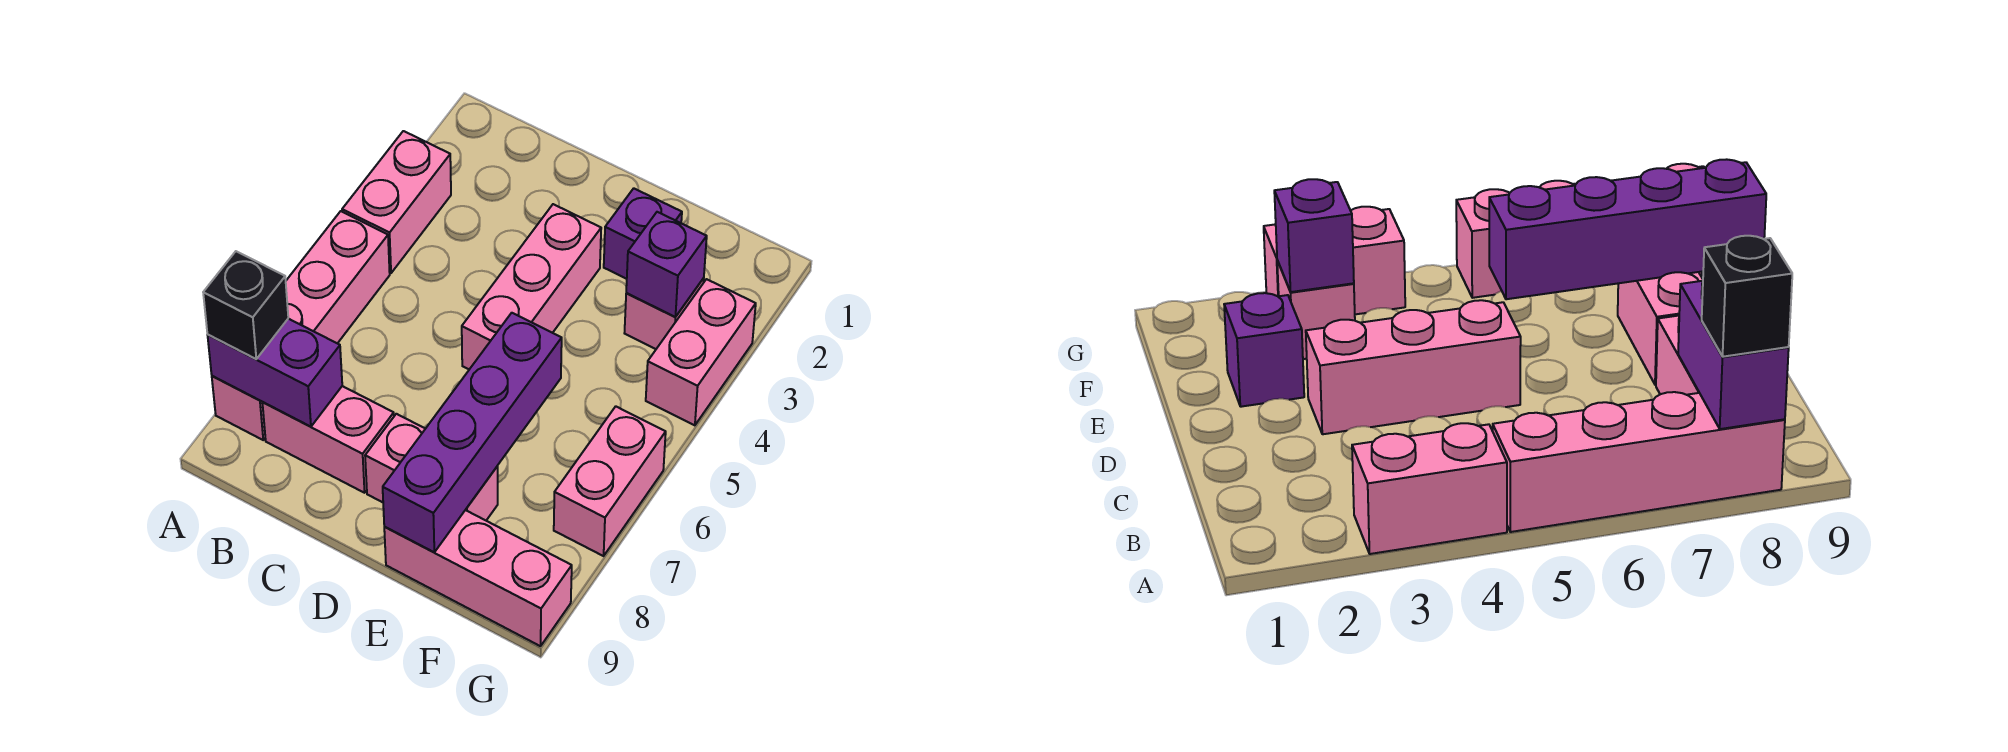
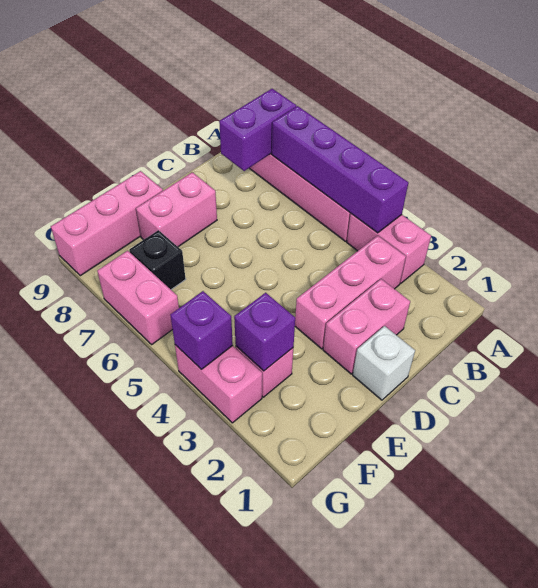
black 1x1 brick [203,251,288,359] -> black 1x1 brick moved to [129,230,186,289]
pink 1x2 brick [262,386,394,493] -> pink 1x2 brick moved to [323,279,410,374]
none -> white 1x1 brick [353,326,415,400]
pink 1x3 brick [462,204,601,369] -> pink 1x3 brick turned to [295,236,406,349]
purple 1x1 brick [604,188,682,279] -> purple 1x1 brick moved to [170,291,233,370]
purple 1x4 brick [383,313,562,552] -> purple 1x4 brick moved to [272,106,408,233]

